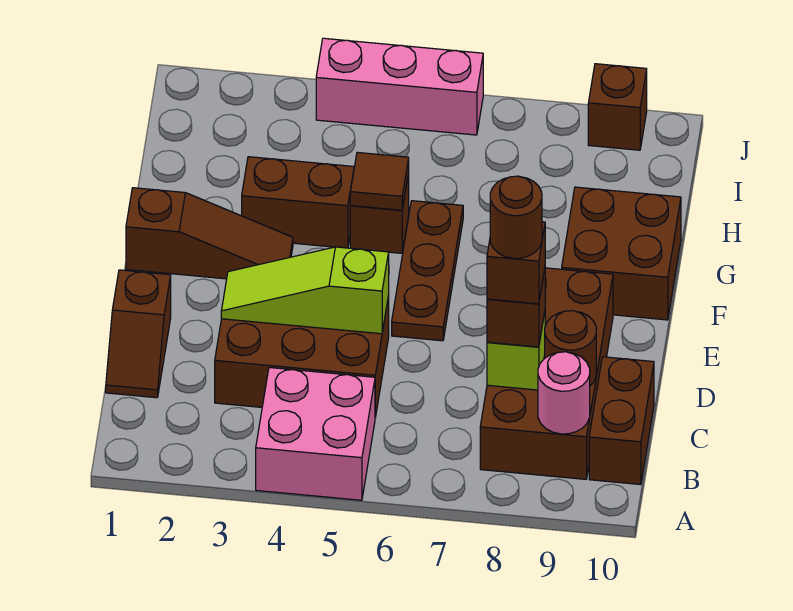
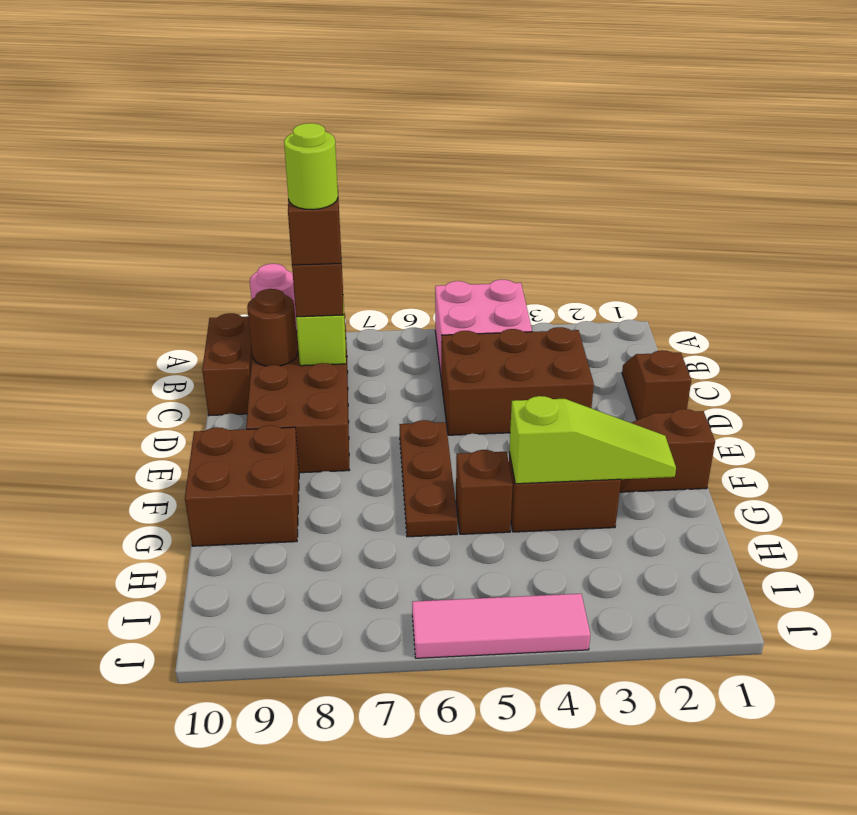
brown 1x1 round brick [490,176,542,258] -> lime 1x1 round brick [284,123,338,210]
lime 1x3 slope [221,247,389,334] -> lime 1x3 slope moved to [509,396,676,484]
brown 1x1 tile [350,152,409,210] -> none
pink 1x3 brick [316,38,483,135] -> pink 1x3 tile [412,594,590,658]
brown 1x1 brick [588,64,647,150] -> none

